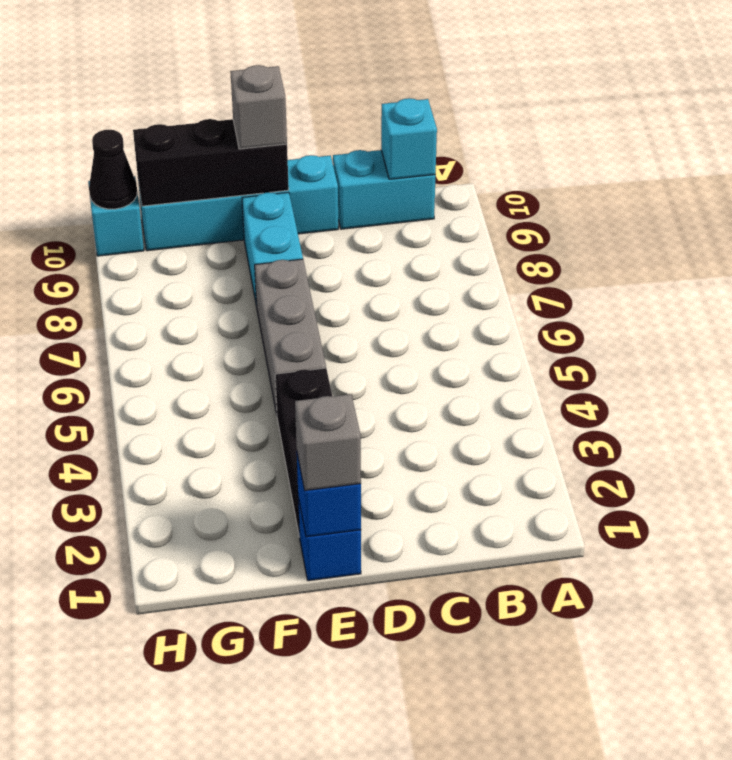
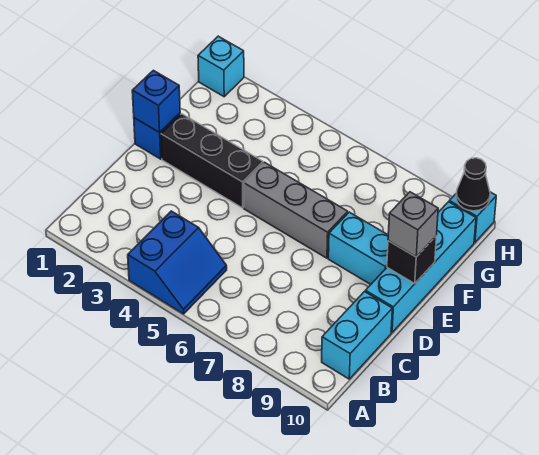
none -> blue 2x2 slope [128,211,227,314]
cyan 1x1 brick [381,98,437,179] -> cyan 1x1 brick moved to [198,36,244,97]
grey 1x1 brick [295,394,361,491] -> none
black 1x3 brick [133,119,289,206] -> black 1x1 brick [387,236,436,283]

